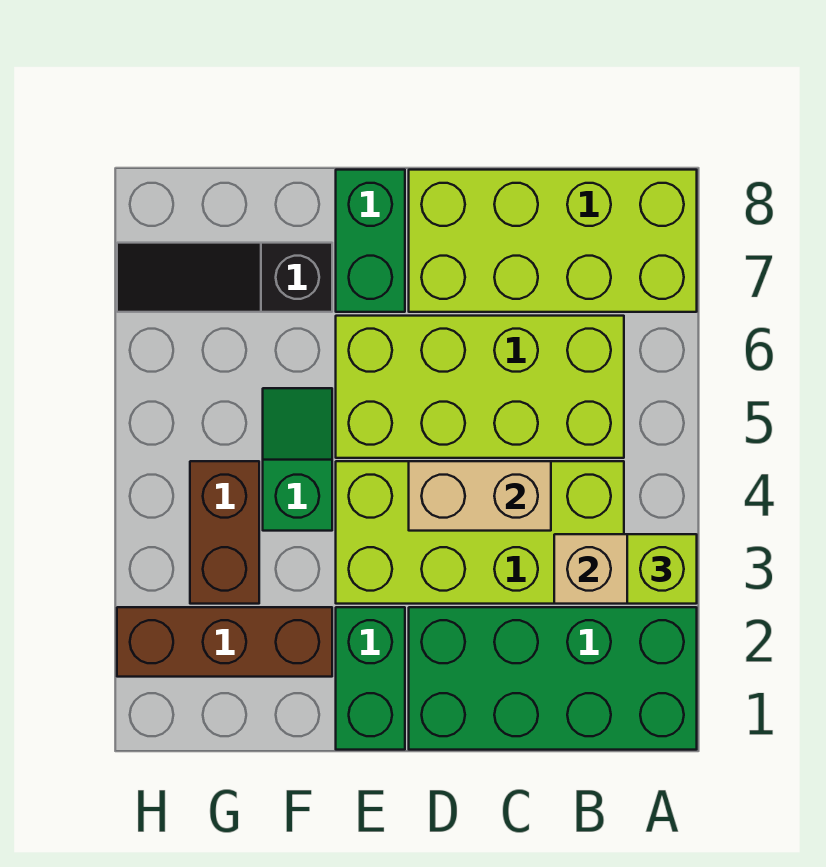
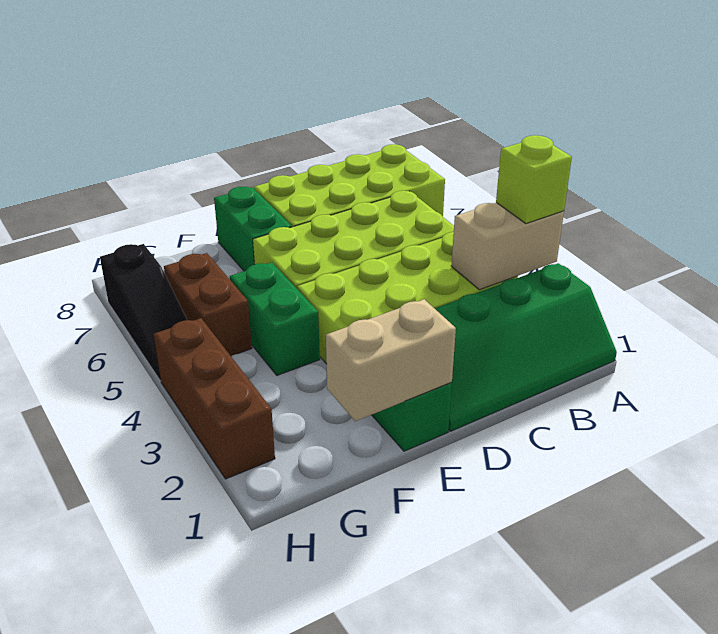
green 2x4 brick [409,607,697,750] -> green 2x4 slope [435,263,617,431]
tan 1x2 brick [409,461,551,531] -> tan 1x2 brick moved to [326,299,456,421]
brown 1x3 brick [117,607,332,677] -> brown 1x3 brick turned to [154,318,275,479]
green 1x2 slope [263,388,332,531] -> green 1x2 brick [230,263,320,375]
black 1x3 slope [117,243,332,312] -> black 1x3 slope turned to [100,244,187,381]
brown 1x2 brick [190,461,259,604] -> brown 1x2 brick moved to [164,253,252,356]

